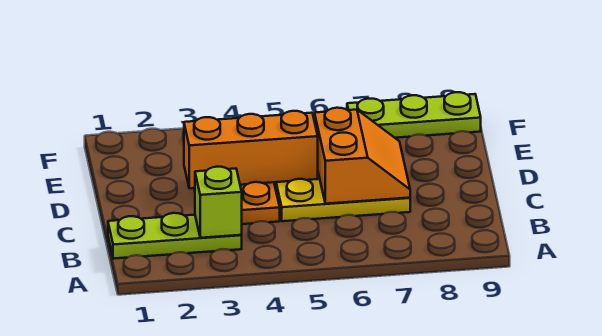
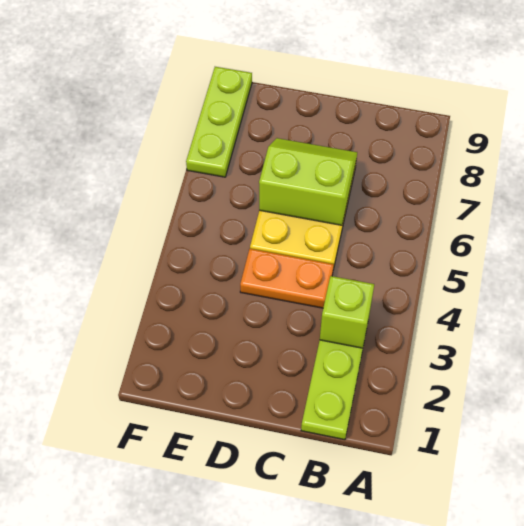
orange 2x2 slope [315,108,410,204] -> lime 2x2 slope [259,138,357,225]
orange 1x3 brick [184,111,318,188] -> none

